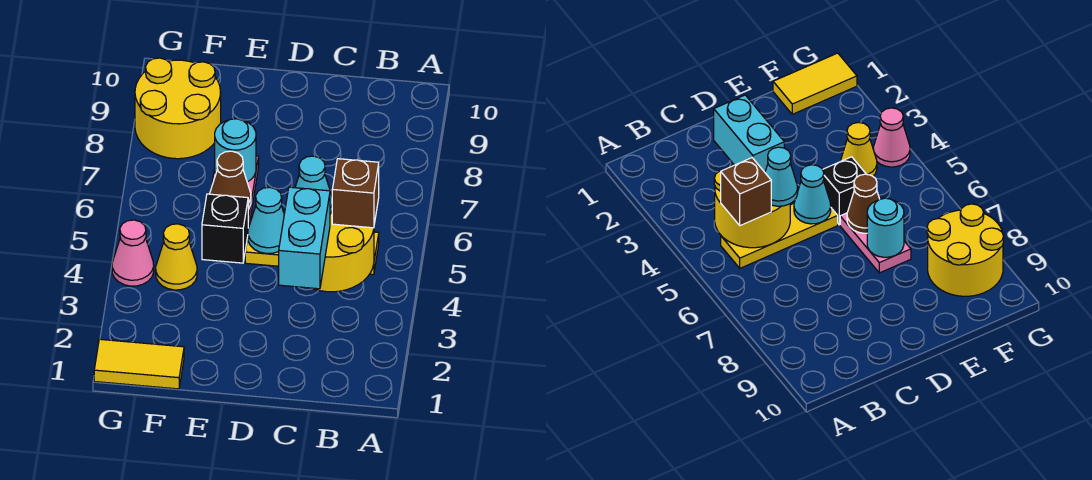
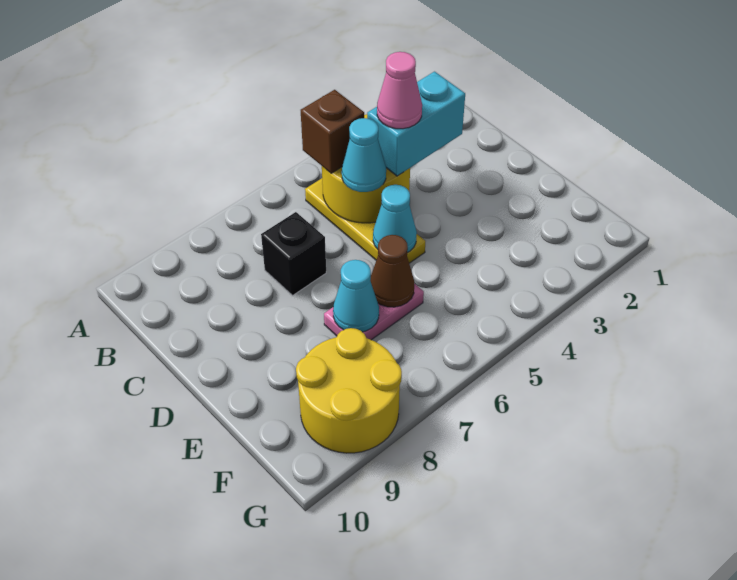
black 1x1 brick [202,194,248,263] -> black 1x1 brick moved to [261,212,326,295]
cyan 1x1 round brick [215,119,256,182] -> cyan 1x1 cone [333,260,379,332]
yellow 1x2 tile [94,339,184,389] -> none
yellow 1x1 cone [156,224,197,290] -> none
pink 1x1 cone [112,220,154,286] -> pink 1x1 cone moved to [377,52,422,129]

